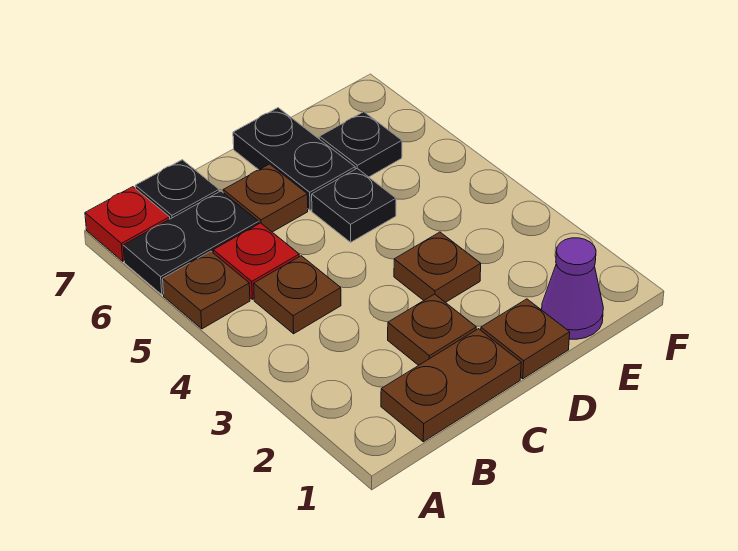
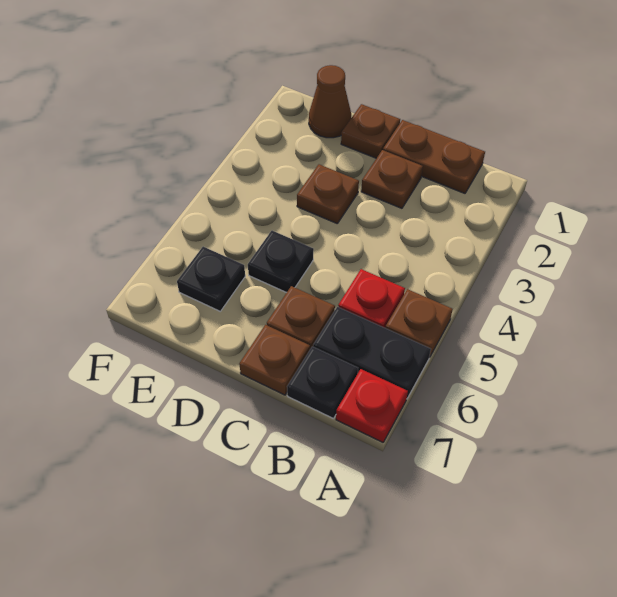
brown 1x1 plate [254,256,341,334] -> brown 1x1 plate moved to [239,325,310,395]
black 1x2 plate [233,108,355,210] -> none
purple 1x1 cone [542,238,603,339] -> brown 1x1 cone [309,65,351,138]

